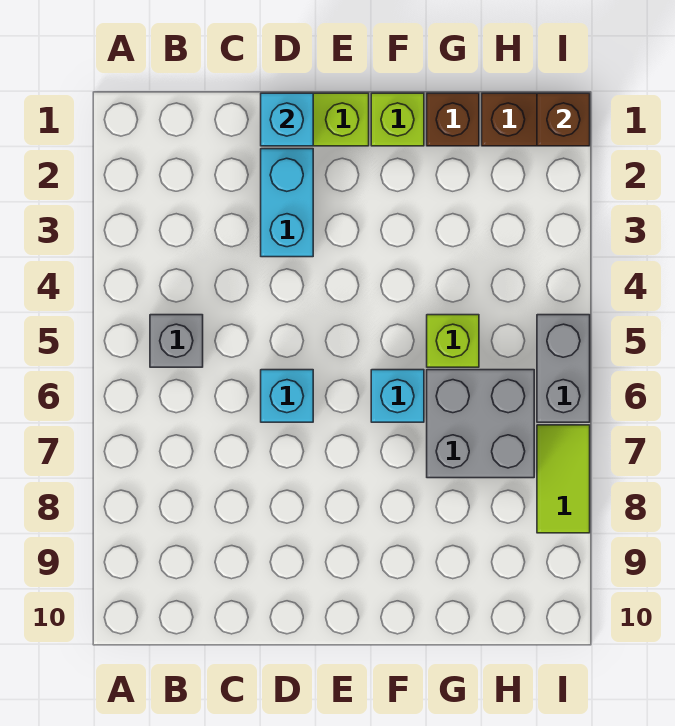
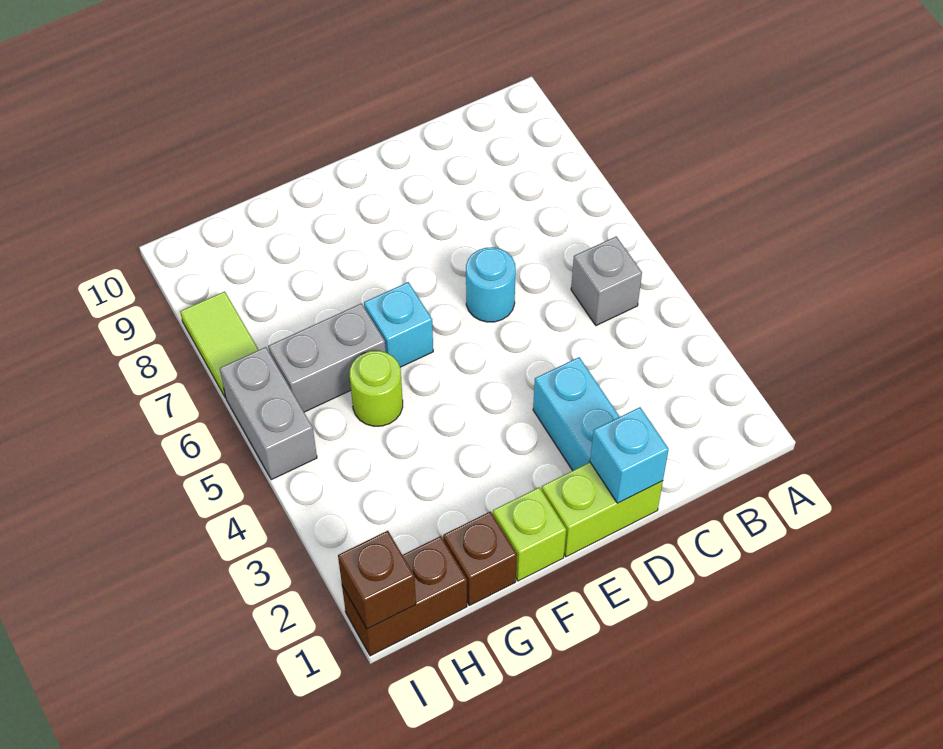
cyan 1x1 brick [261,370,313,422] -> cyan 1x1 round brick [466,247,516,322]
lime 1x1 brick [427,315,479,367] -> lime 1x1 round brick [350,351,403,426]
grey 2x2 brick [427,370,534,478] -> grey 1x2 brick [268,303,386,412]

